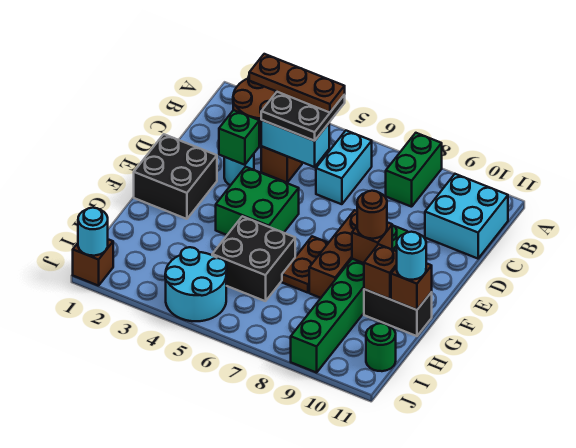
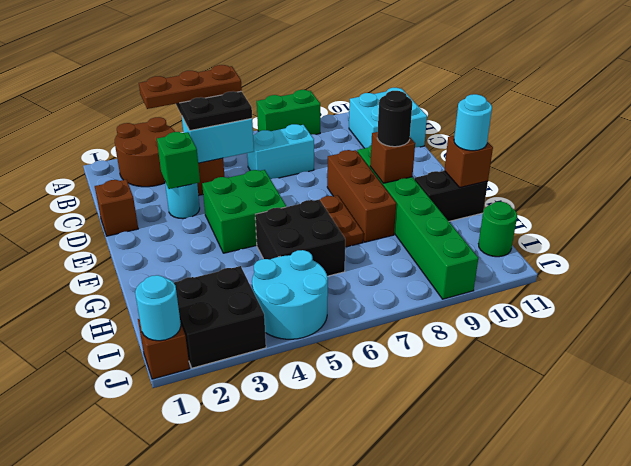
green 1x2 brick [386,133,442,207] -> green 1x2 brick turned to [257,90,320,135]
cyan 1x2 brick [316,131,372,204] -> cyan 1x2 brick turned to [247,124,314,179]
black 2x2 brick [134,134,217,219] -> black 2x2 brick moved to [174,266,266,368]
brown 1x1 round brick [357,191,387,239] -> black 1x1 round brick [377,91,412,147]
brown 1x1 brick [364,244,397,299] -> brown 1x1 brick moved to [95,180,138,236]

